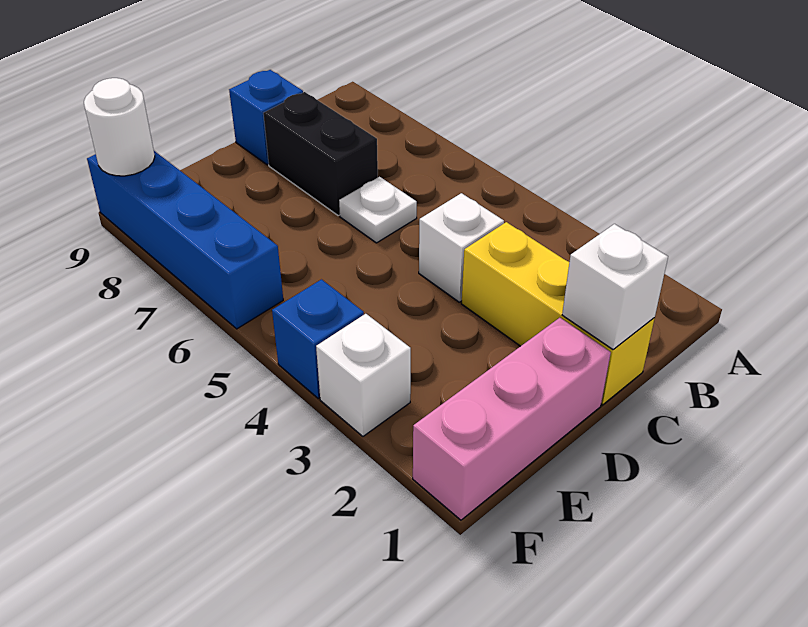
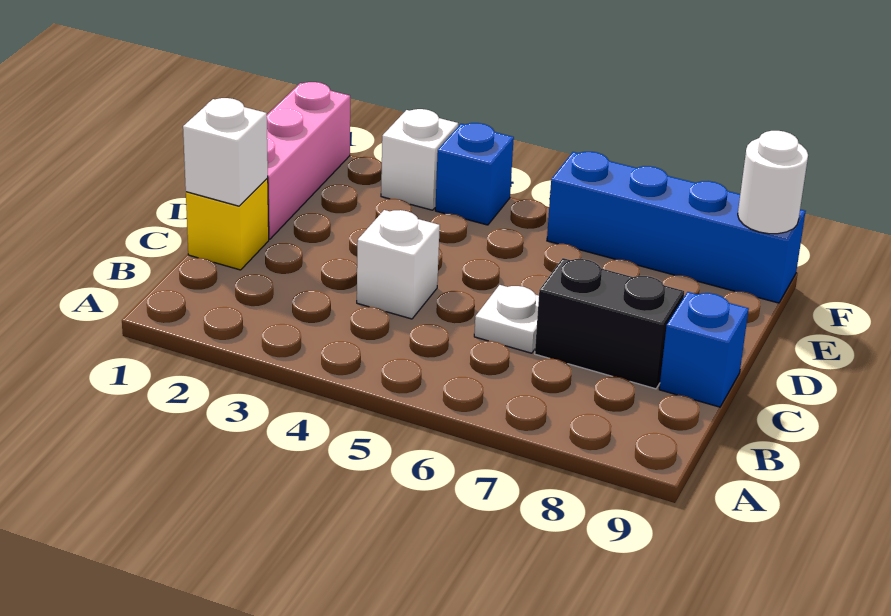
yellow 1x3 brick [462,222,655,405] -> yellow 1x1 brick [186,179,269,270]

